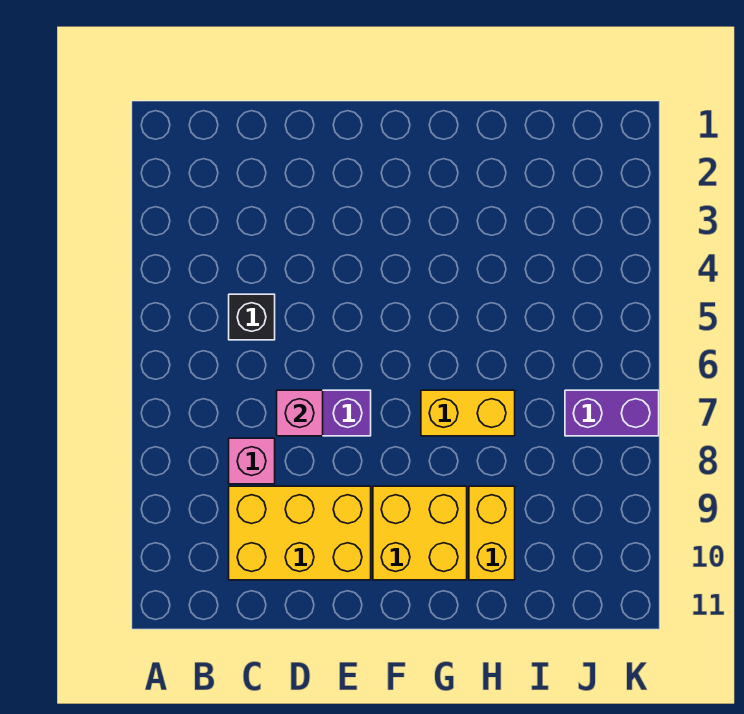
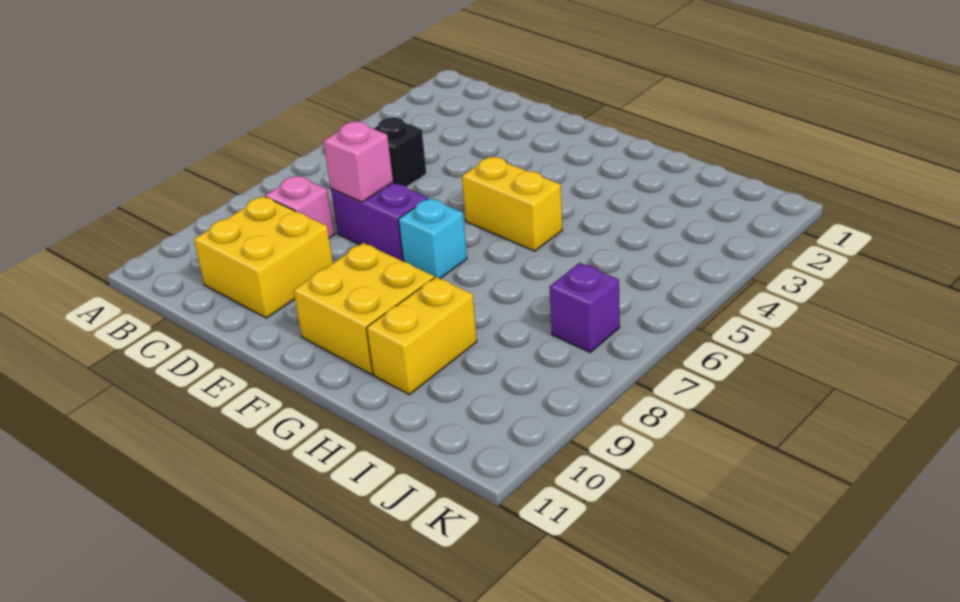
yellow 2x3 brick [229,486,371,580] -> yellow 2x2 brick [194,196,333,318]
none -> cyan 1x1 brick [398,198,467,278]
yellow 1x2 brick [421,390,515,436] -> yellow 1x2 brick moved to [462,157,562,251]
purple 1x2 brick [565,390,659,436] -> purple 1x1 brick [549,263,620,352]

